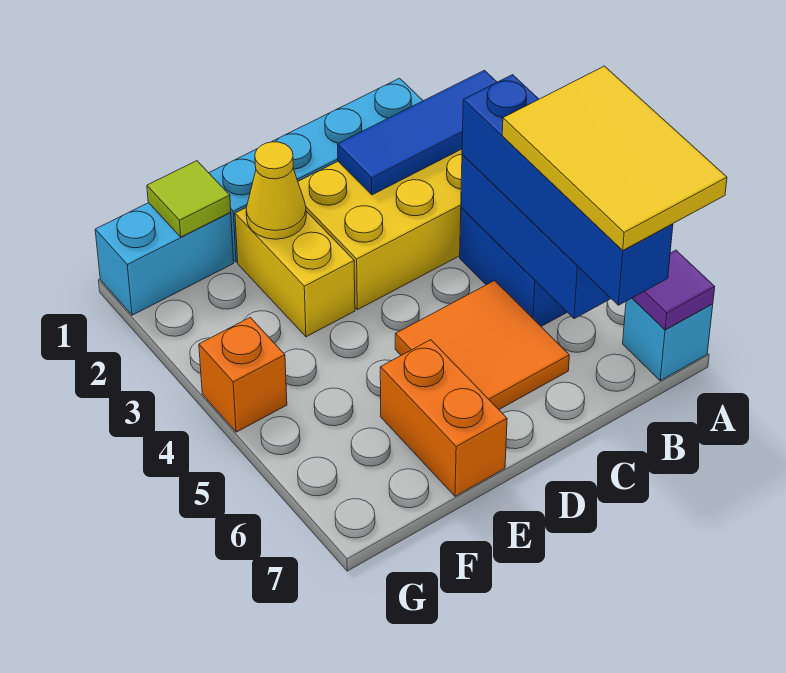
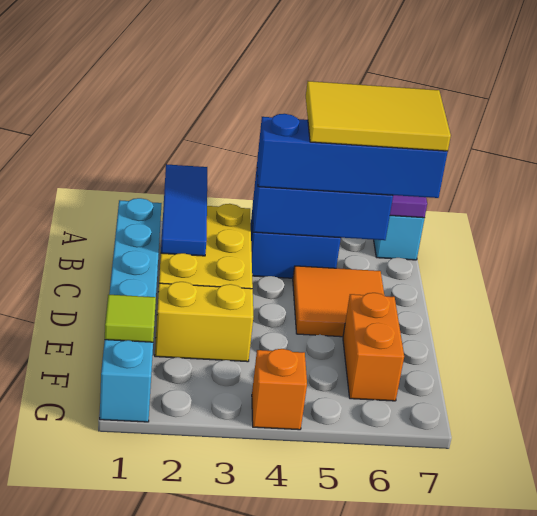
yellow 1x1 cone [246,142,306,239] -> none
orange 1x2 brick [380,340,507,496] -> orange 1x2 brick turned to [343,293,404,401]

